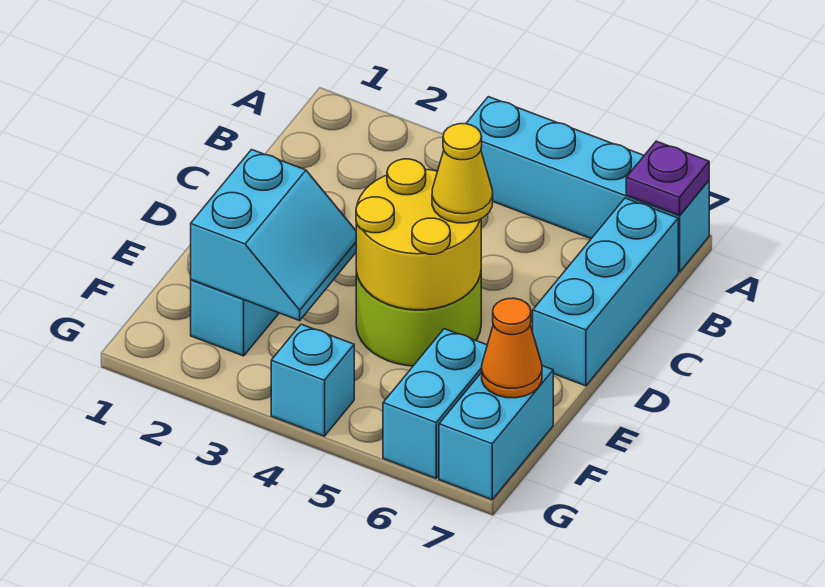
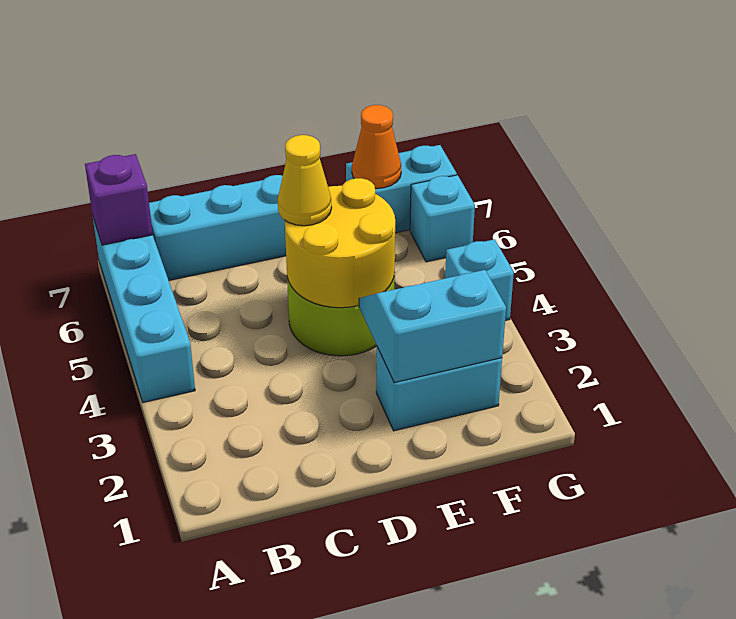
purple 1x1 plate [626,141,709,216] -> purple 1x1 brick [85,154,153,245]
cyan 1x2 brick [383,329,487,478] -> cyan 1x1 brick [410,175,475,262]

